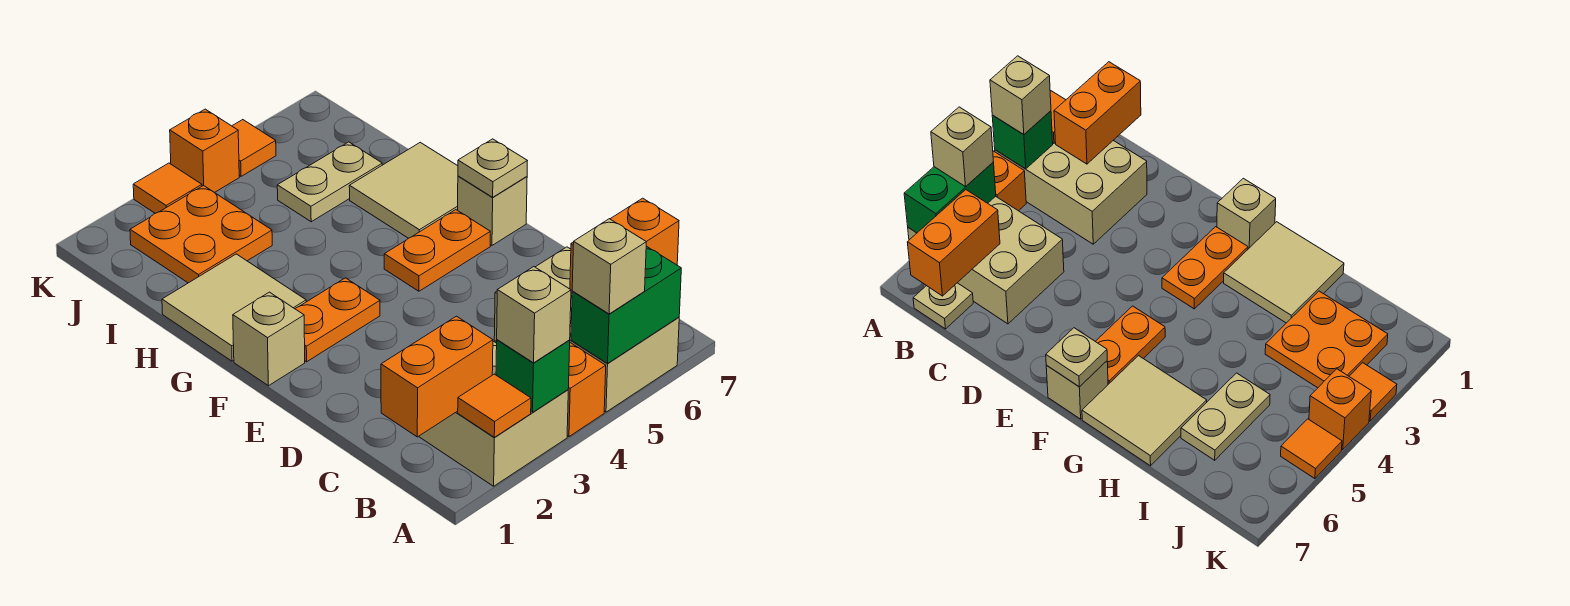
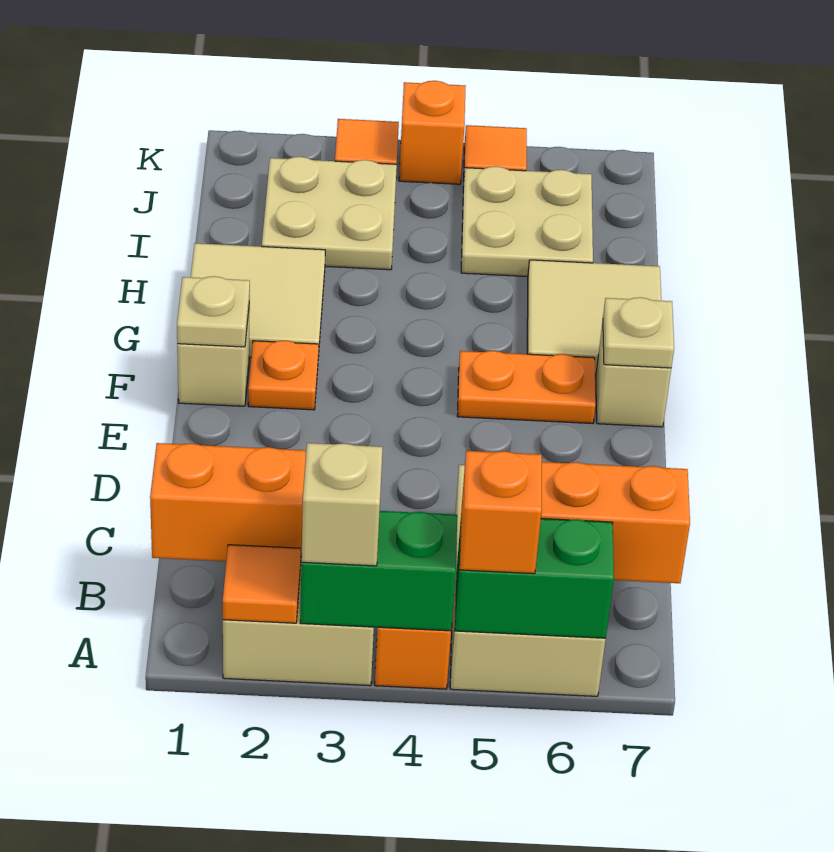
green 1x1 brick [496,340,570,412] -> green 1x2 brick [300,511,457,631]
tan 1x1 brick [572,219,646,314] -> orange 1x1 brick [460,451,542,574]
tan 1x1 plate [913,283,973,329] -> tan 1x1 plate moved to [177,276,250,347]
orange 1x2 plate [295,278,380,362] -> orange 1x1 plate [248,341,319,410]
orange 2x2 plate [130,186,272,283] -> tan 2x2 plate [262,157,397,270]
tan 1x2 plate [277,142,382,222] -> tan 2x2 plate [461,166,593,277]

